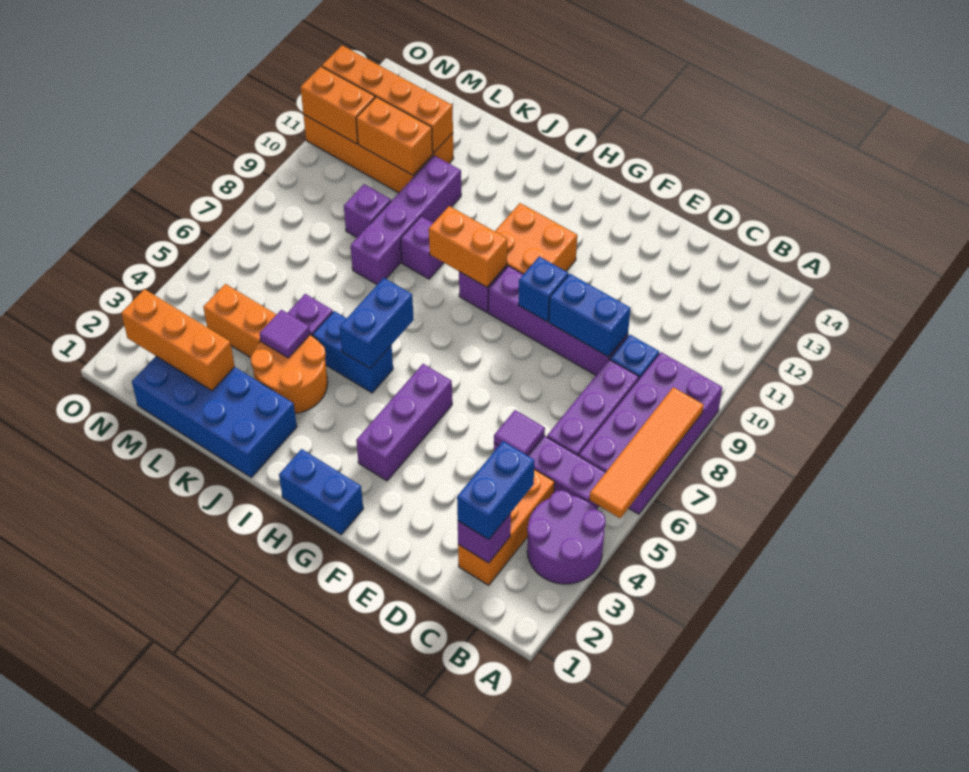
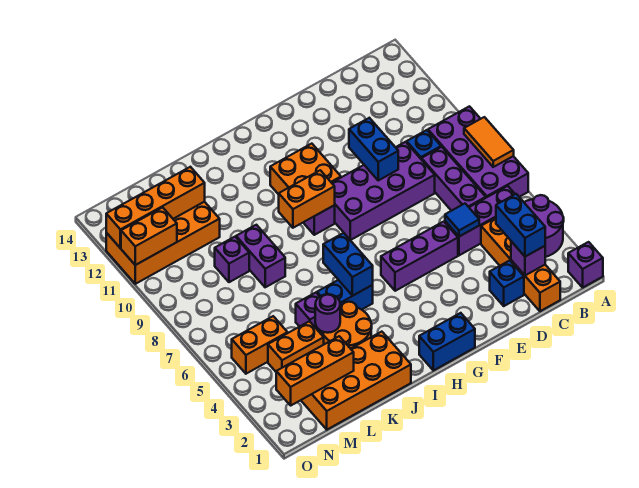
orange 1x4 tile [589,387,704,518] -> orange 1x2 tile [464,117,514,167]
orange 1x3 brick [458,469,555,585] -> orange 1x4 brick [481,218,560,311]
purple 1x1 tile [494,410,545,456] -> blue 1x1 tile [445,204,479,236]
purple 1x4 brick [488,266,628,375] -> purple 2x4 brick [332,142,435,240]
blue 1x2 brick [549,274,631,357] -> blue 1x2 brick turned to [349,118,398,180]
blue 1x1 brick [518,257,568,322] -> blue 1x1 brick moved to [490,261,524,306]
purple 1x3 brick [356,364,452,481] -> purple 1x3 brick turned to [381,222,458,291]
blue 2x4 brick [132,356,297,478] -> orange 2x4 brick [301,332,411,430]
purple 1x1 brick [401,217,444,279] -> purple 1x1 brick moved to [568,242,603,287]
purple 1x1 tile [259,310,310,358] -> purple 1x1 round brick [315,294,340,333]
purple 1x4 brick [350,156,461,285] -> purple 1x2 brick [236,225,285,287]
orange 1x2 brick [356,97,433,175] -> orange 1x2 brick moved to [232,316,288,374]

